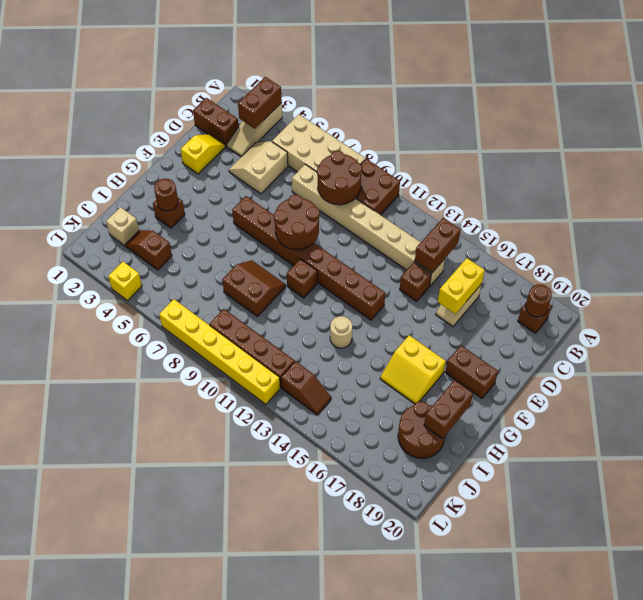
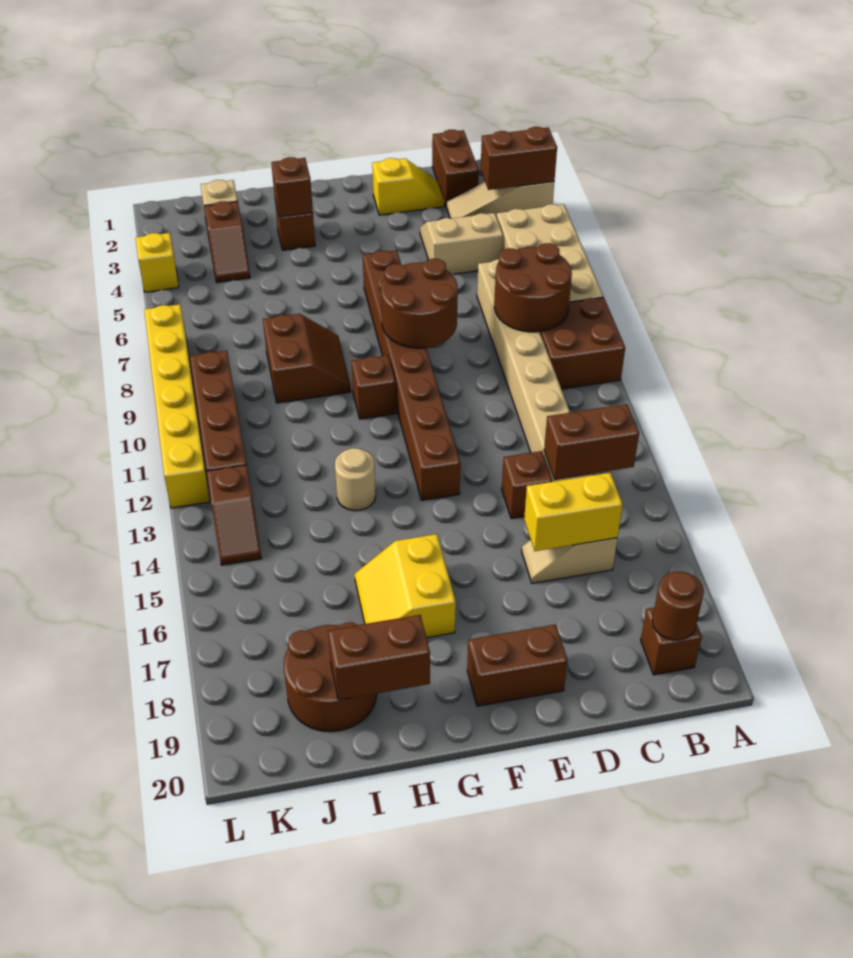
brown 1x2 brick [445,345,498,398] -> brown 1x2 brick turned to [467,625,568,706]
brown 1x1 round brick [154,179,178,211] -> brown 1x1 brick [271,157,313,217]
brown 1x2 slope [125,230,172,270] -> brown 1x2 slope turned to [204,201,250,283]

